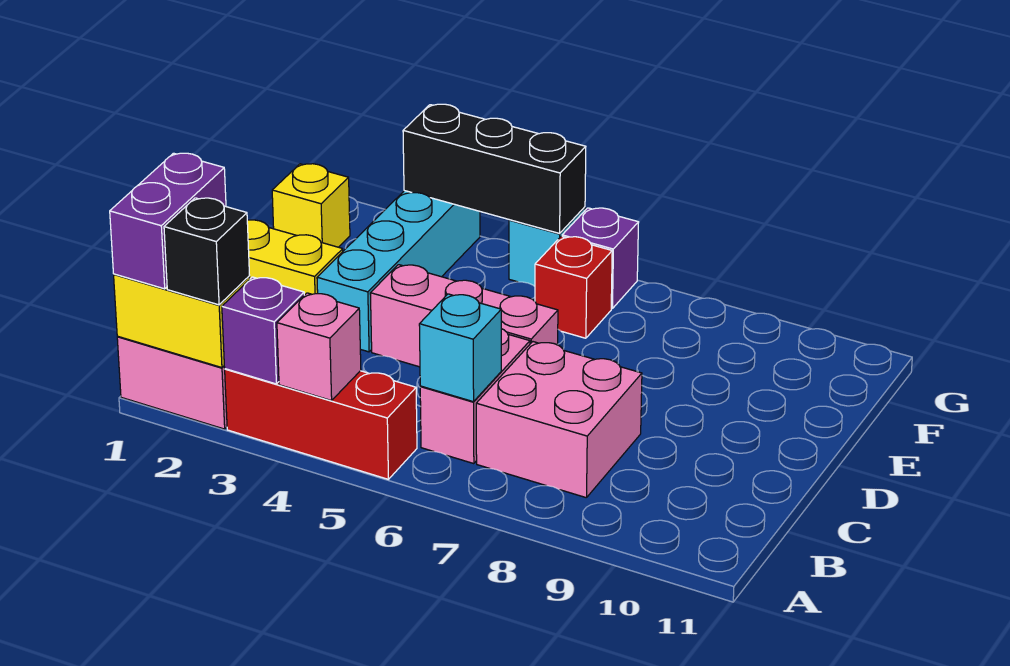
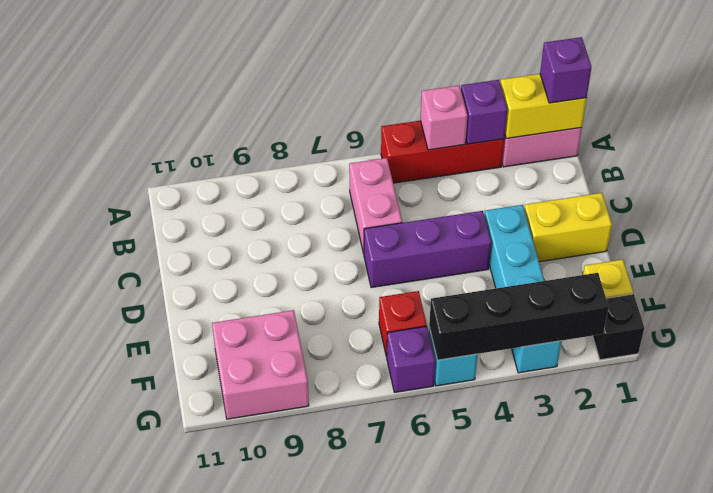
purple 1x2 brick [110,153,226,289] -> purple 1x1 brick [540,37,592,103]
black 1x1 brick [164,198,250,305] -> black 1x1 brick moved to [593,294,644,360]
cyan 1x1 brick [419,294,501,402] -> none
pink 2x2 brick [476,342,642,498] -> pink 2x2 brick moved to [212,310,309,419]
pink 1x3 brick [370,265,558,367] -> purple 1x3 brick [364,211,491,288]
black 1x3 brick [403,104,586,233] -> black 1x4 brick [429,272,609,360]

